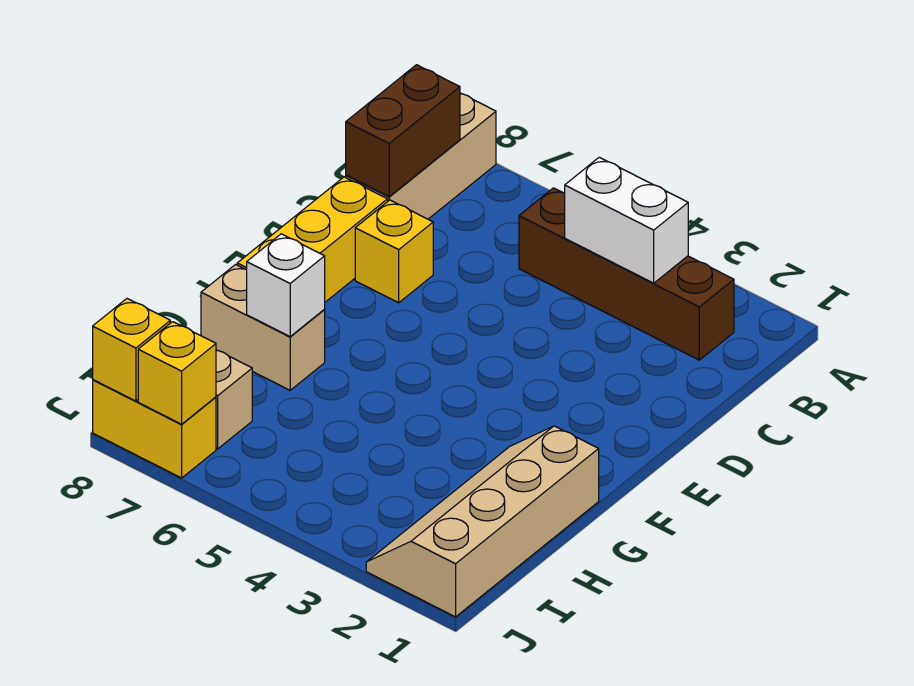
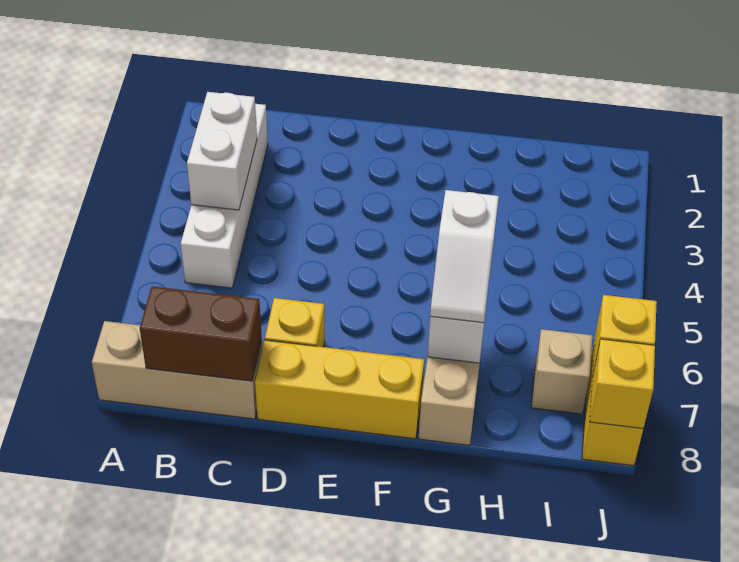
brown 1x4 brick [519,188,734,360] -> white 1x4 brick [181,104,268,288]
tan 2x4 slope [366,426,599,617] -> none
none -> white 1x2 slope [430,190,499,323]

